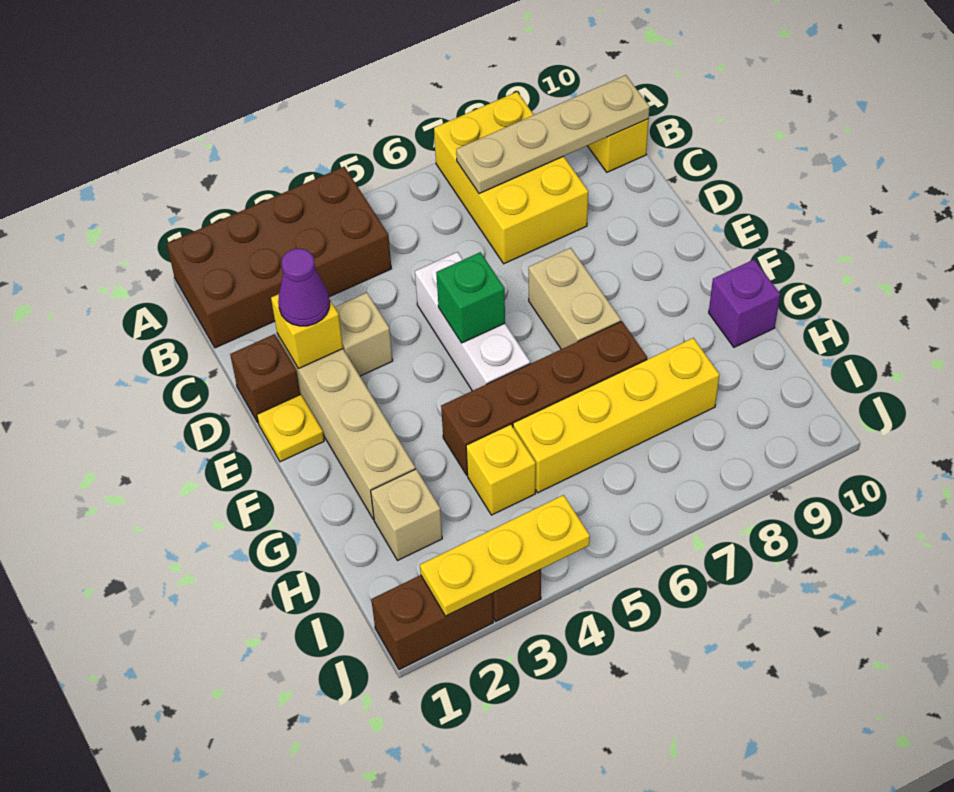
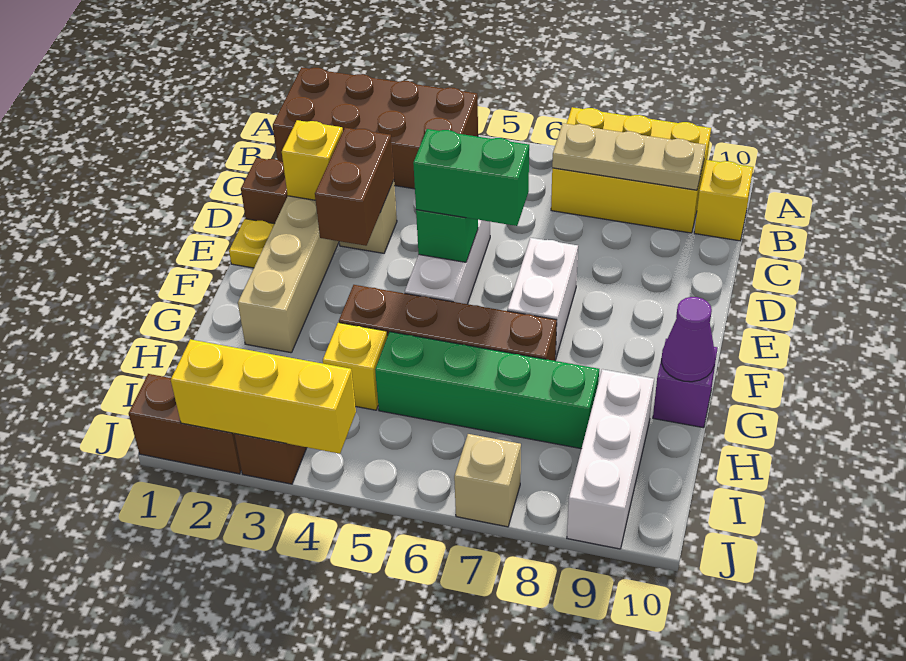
yellow 2x3 brick [434,92,588,264] -> yellow 2x3 brick turned to [551,107,711,233]
tan 1x4 plate [456,75,650,194] -> tan 1x3 plate [552,123,706,190]
purple 1x1 cone [278,249,330,326] -> purple 1x1 cone moved to [662,297,715,382]
none -> brown 1x2 brick [315,128,394,246]
none -> green 1x2 brick [413,129,529,226]
tan 1x2 brick [529,248,621,349] -> white 1x2 brick [507,238,578,359]
tan 1x1 brick [371,469,442,560] -> tan 1x1 brick moved to [454,434,521,527]
yellow 1x4 brick [513,338,720,493] -> green 1x4 brick [375,332,599,449]
none -> white 1x3 brick [567,369,654,549]
yellow 1x3 plate [420,495,590,616] -> yellow 1x3 brick [171,339,356,454]

